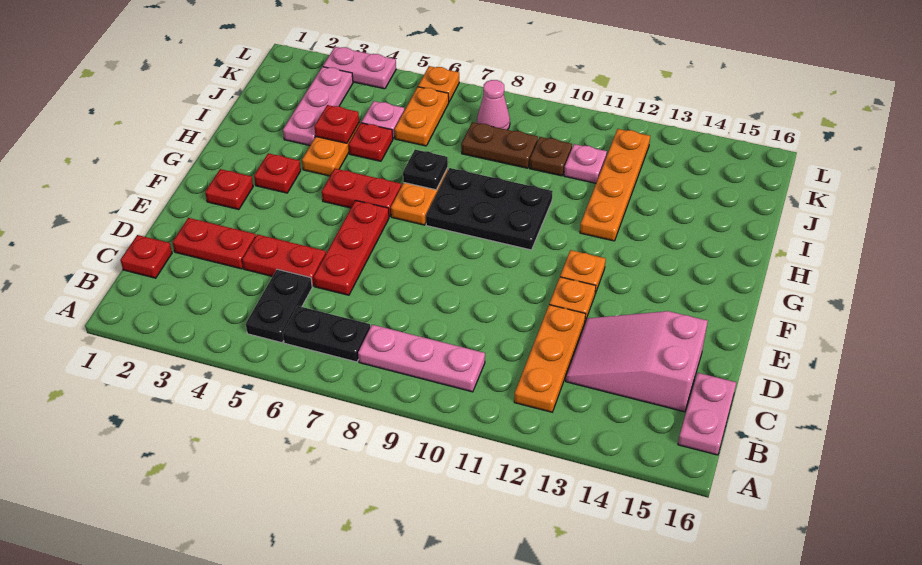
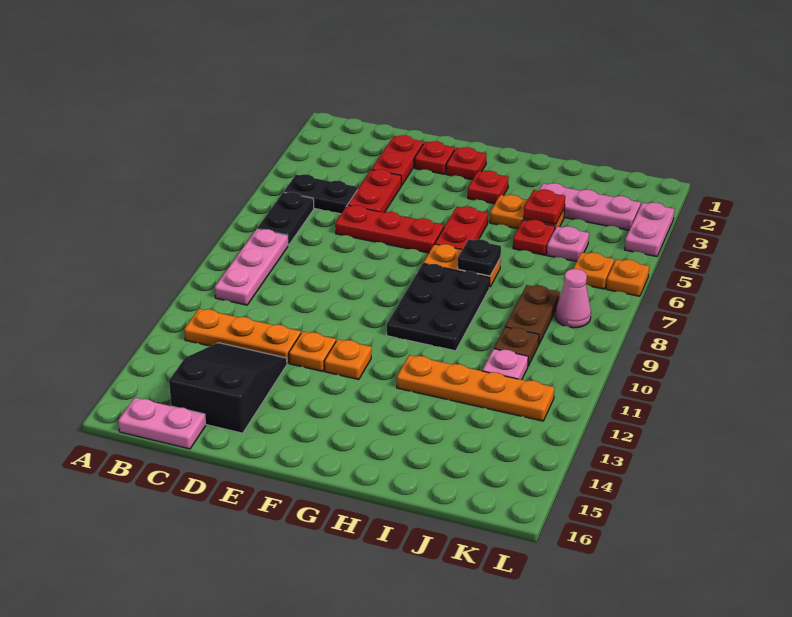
red 1x1 plate [120,235,172,278] -> red 1x1 plate moved to [415,141,455,174]
pink 2x3 slope [566,311,708,412] -> black 2x3 slope [169,343,287,433]
orange 1x2 plate [394,87,449,146] -> orange 1x1 plate [573,252,614,289]

